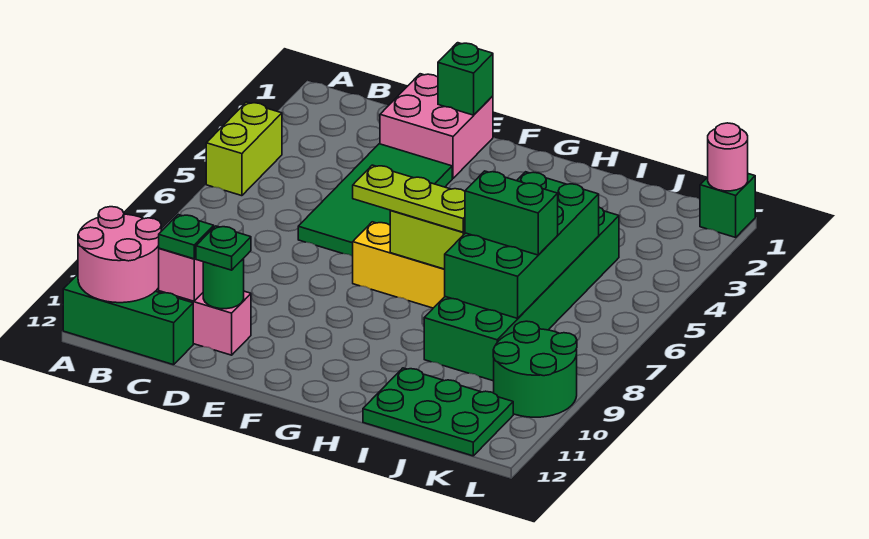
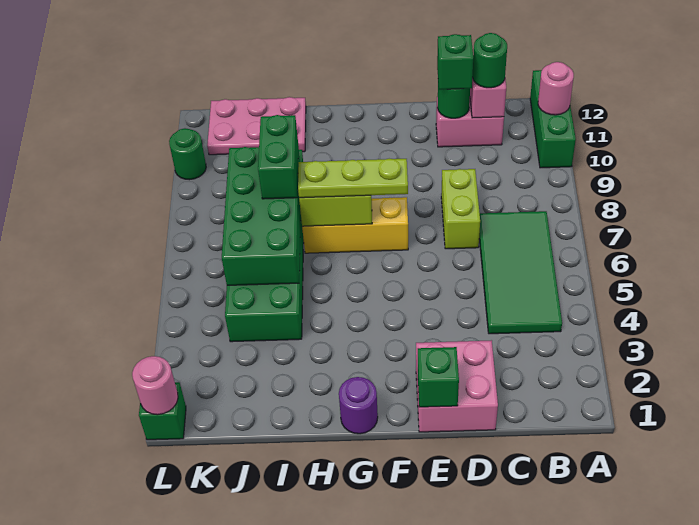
lime 1x2 brick [206,102,282,196] -> lime 1x2 brick moved to [441,169,480,249]
pink 2x2 round brick [78,207,161,303] -> pink 1x1 round brick [538,62,574,115]
green 1x3 brick [63,274,193,365] -> green 1x3 brick turned to [530,70,576,168]
green 1x1 plate [159,215,214,259] -> green 1x1 round brick [472,33,507,88]
green 2x4 tile [298,144,452,256] -> green 2x4 tile moved to [479,211,562,334]
green 1x1 plate [196,226,251,270] -> green 1x1 brick [437,34,473,90]
none -> purple 1x1 round brick [339,377,378,434]
green 1x2 brick [465,171,558,255] -> green 1x2 brick turned to [258,115,298,199]
green 2x3 plate [363,368,513,456] -> pink 2x3 plate [207,97,306,155]
green 2x2 round brick [493,321,577,417] -> green 1x1 round brick [169,128,206,180]

